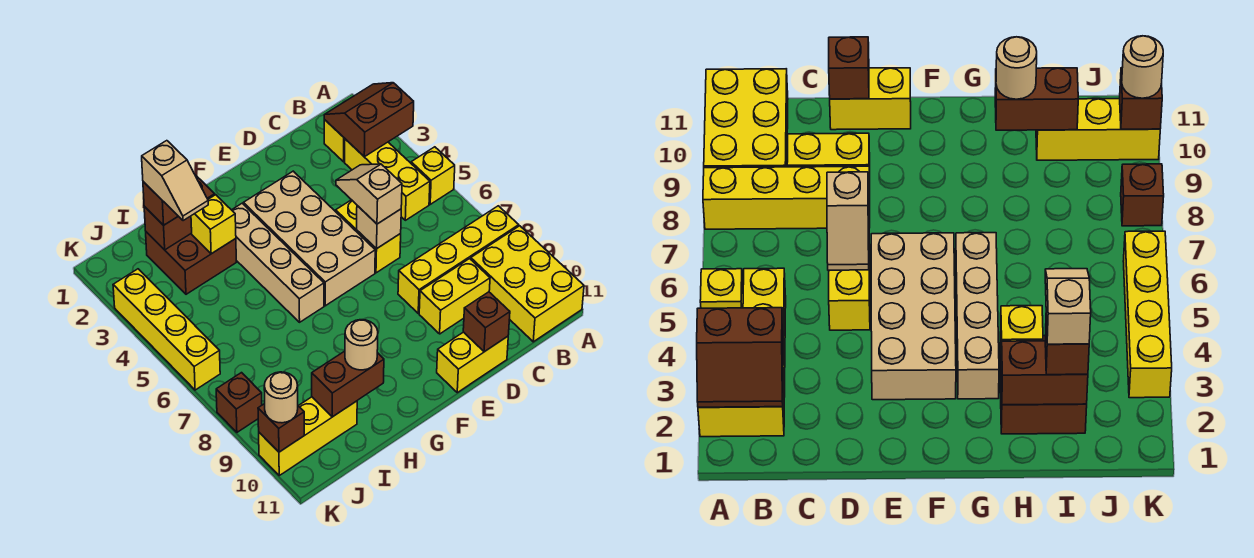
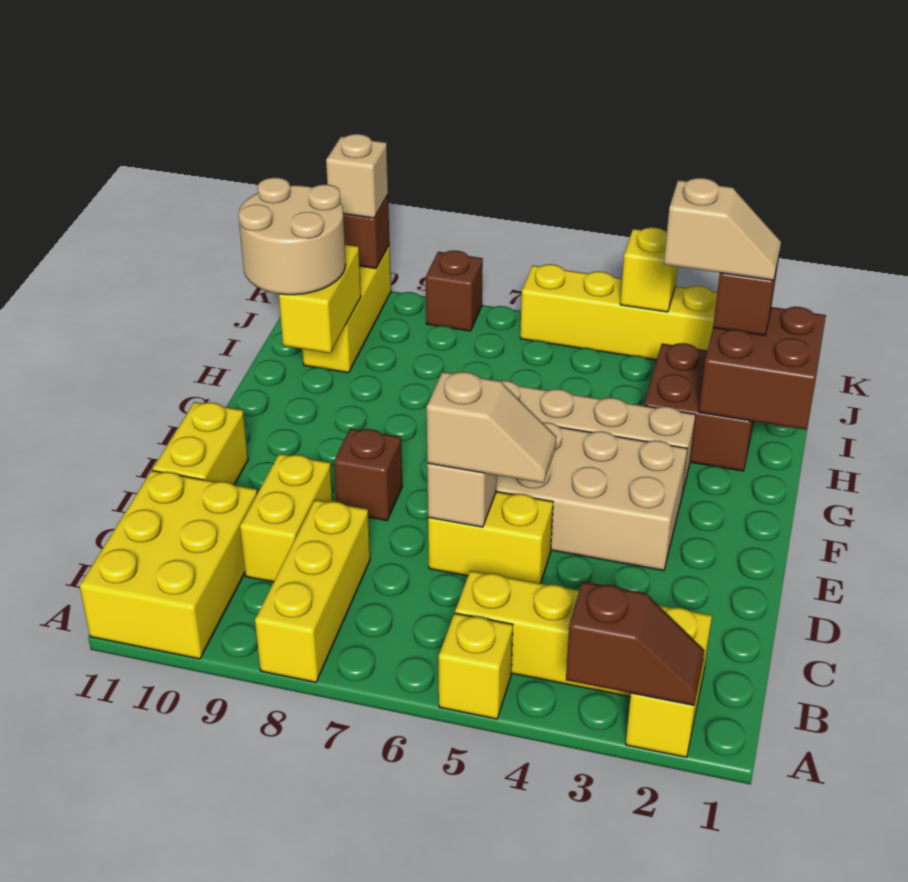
brown 2x2 slope [324,83,414,157] -> brown 1x2 slope [566,582,704,705]
yellow 1x4 brick [398,206,519,313] -> yellow 1x3 brick [255,500,370,682]
yellow 2x3 brick [471,226,584,342] -> yellow 2x3 brick turned to [80,471,257,659]
brown 1x1 brick [463,292,510,352] -> brown 1x1 brick moved to [334,428,402,521]
brown 1x2 brick [144,175,215,250] -> brown 2x2 brick [699,307,826,430]
yellow 1x1 brick [191,195,236,254] -> yellow 1x1 brick moved to [620,227,677,312]
brown 1x2 brick [312,351,384,417] -> yellow 1x2 brick [279,245,361,353]
tan 1x1 round brick [345,320,378,370] -> tan 2x2 round brick [238,178,346,295]
tan 1x2 slope [142,141,208,221] -> tan 1x2 slope turned to [664,178,781,280]
tan 1x1 round brick [264,372,298,423] -> tan 1x1 brick [326,134,388,218]

